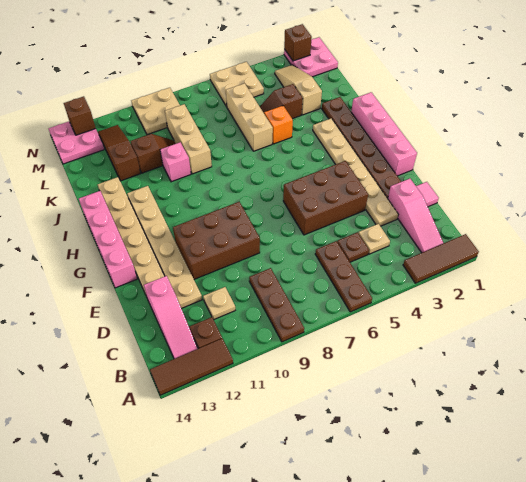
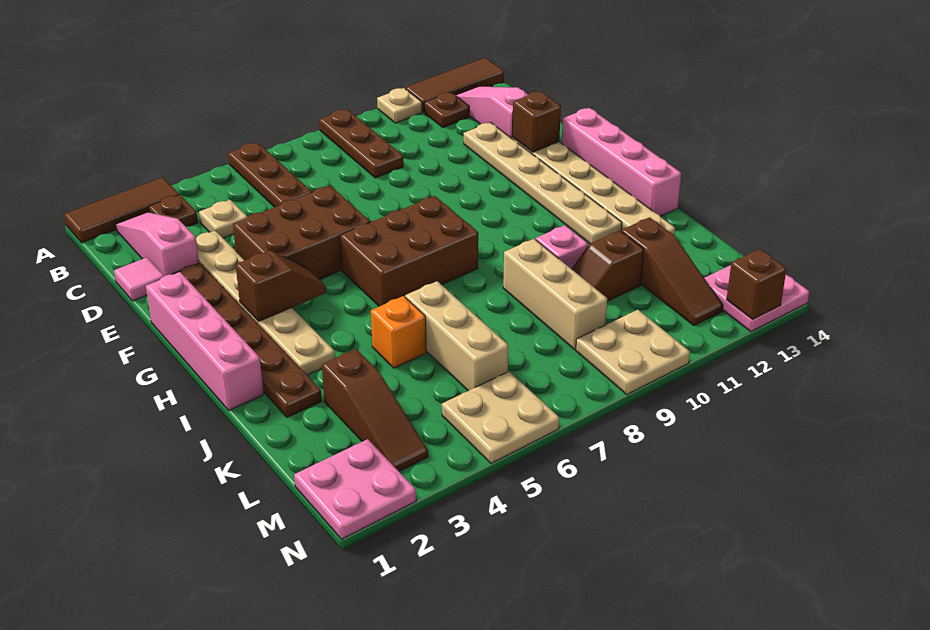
brown 1x1 plate [337,232,369,262] -> brown 1x1 plate moved to [148,195,198,227]
tan 1x1 plate [203,287,235,320] -> tan 1x1 plate moved to [377,88,422,123]
brown 2x3 brick [173,202,260,279] -> brown 2x3 brick moved to [340,196,478,306]
tan 1x3 slope [275,65,322,115] -> brown 1x3 slope [322,349,428,471]
brown 1x2 slope [260,84,303,119] -> brown 1x2 slope moved to [236,251,326,321]
brown 1x1 brick [284,24,312,61] -> brown 1x1 brick moved to [512,91,561,152]

